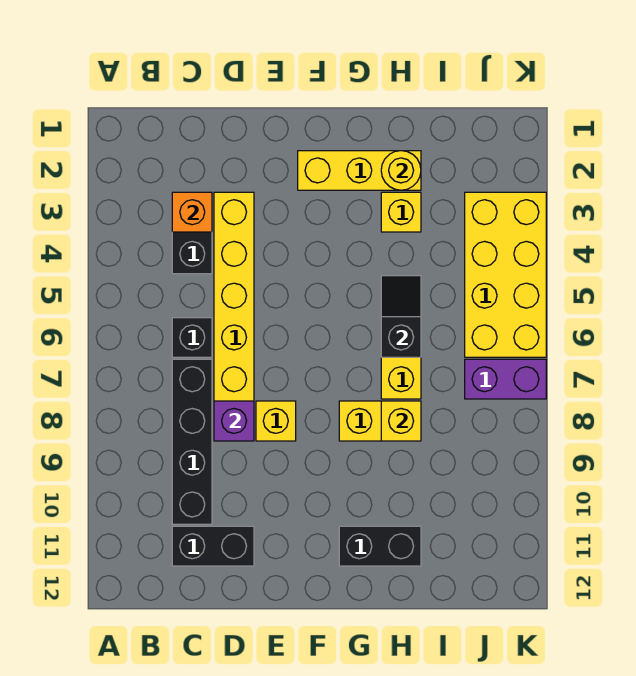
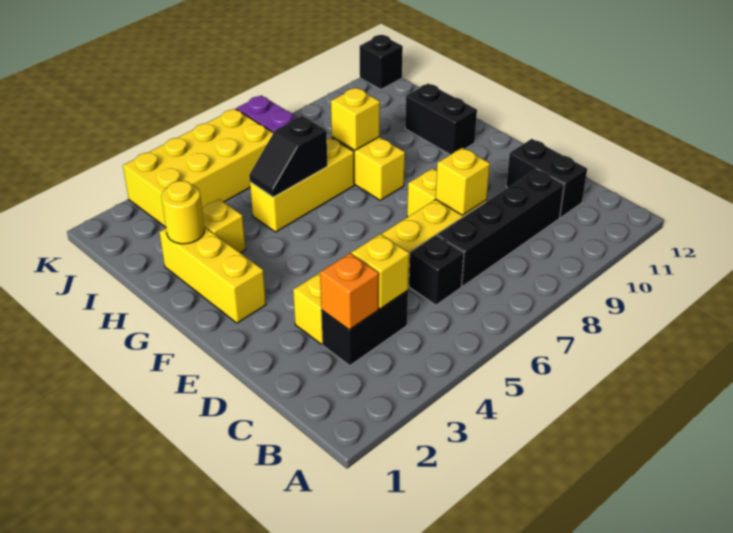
none -> yellow 1x1 brick [352,234,409,309]
purple 1x1 brick [214,401,254,441] -> yellow 1x1 brick [436,148,490,215]
none -> black 1x1 brick [360,35,403,89]

